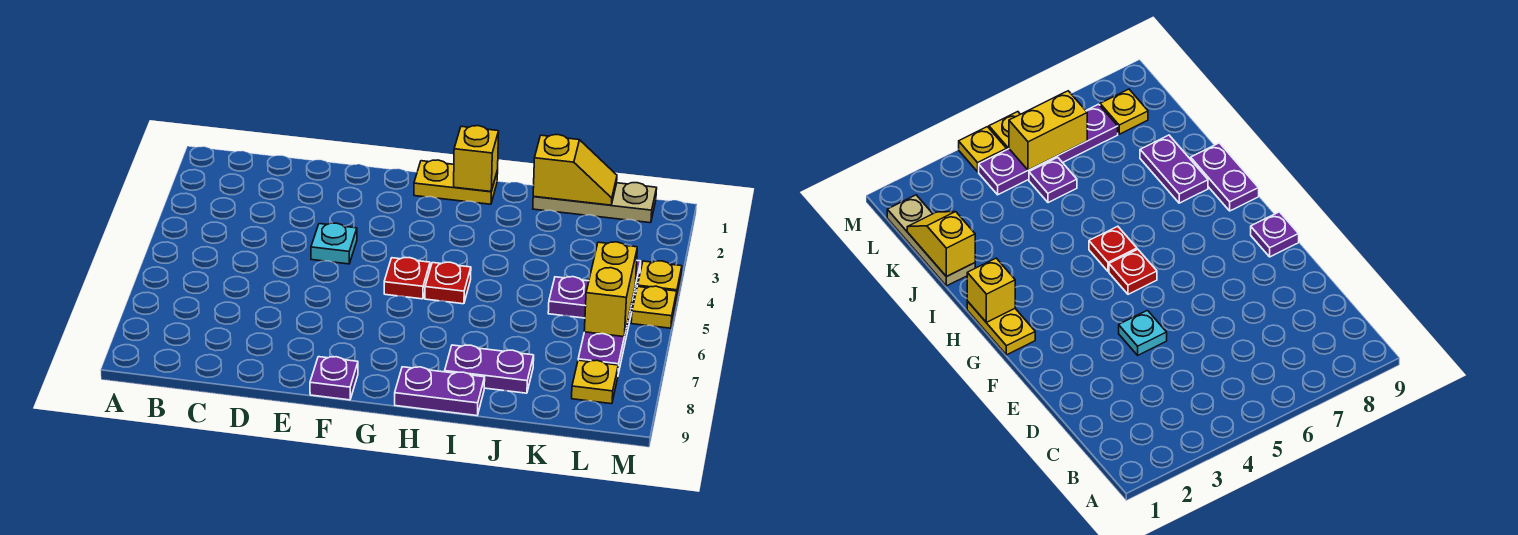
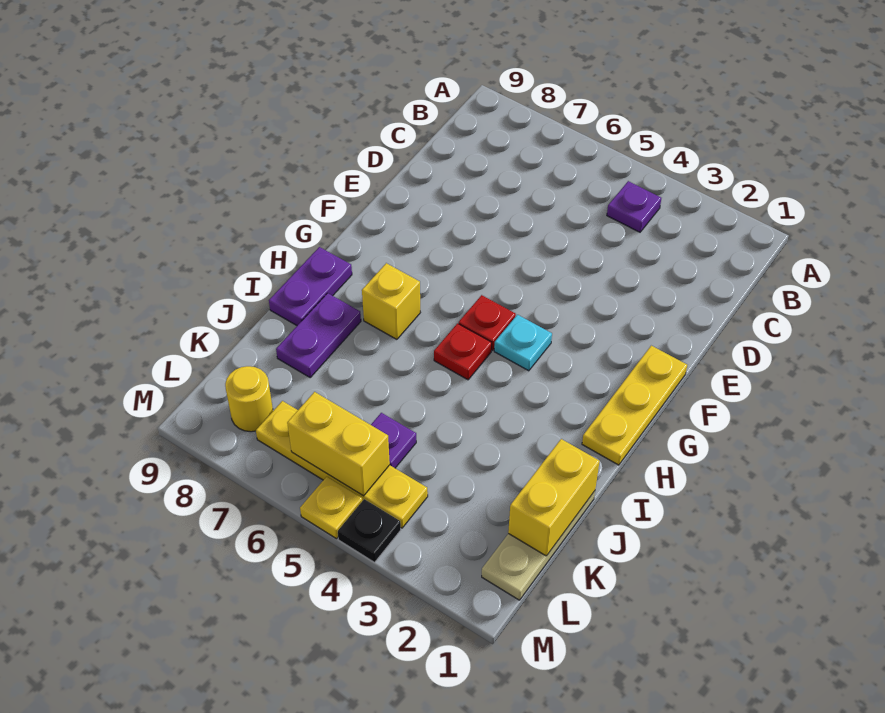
cyan 1x1 plate [311,223,357,264] -> cyan 1x1 plate moved to [494,315,552,371]
purple 1x1 plate [310,357,358,400] -> purple 1x1 plate moved to [607,181,661,232]
yellow 1x2 plate [414,160,498,204] -> yellow 1x3 plate [582,346,687,465]
yellow 1x1 brick [454,126,499,192] -> yellow 1x1 brick moved to [362,263,420,339]
yellow 1x2 slope [533,135,617,205] -> yellow 1x2 brick [508,439,600,556]
purple 1x4 plate [578,261,641,374] -> yellow 1x4 plate [256,401,428,528]
yellow 1x1 plate [572,360,618,404] -> yellow 1x1 round brick [225,366,273,432]
yellow 1x1 plate [638,261,682,301] -> black 1x1 plate [338,499,401,562]

